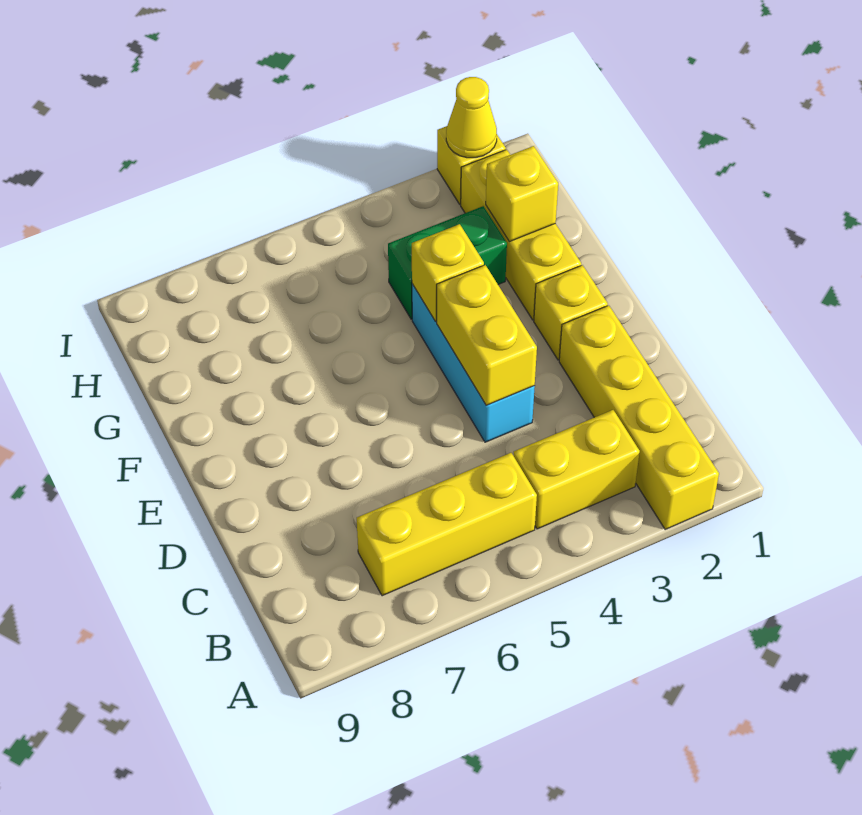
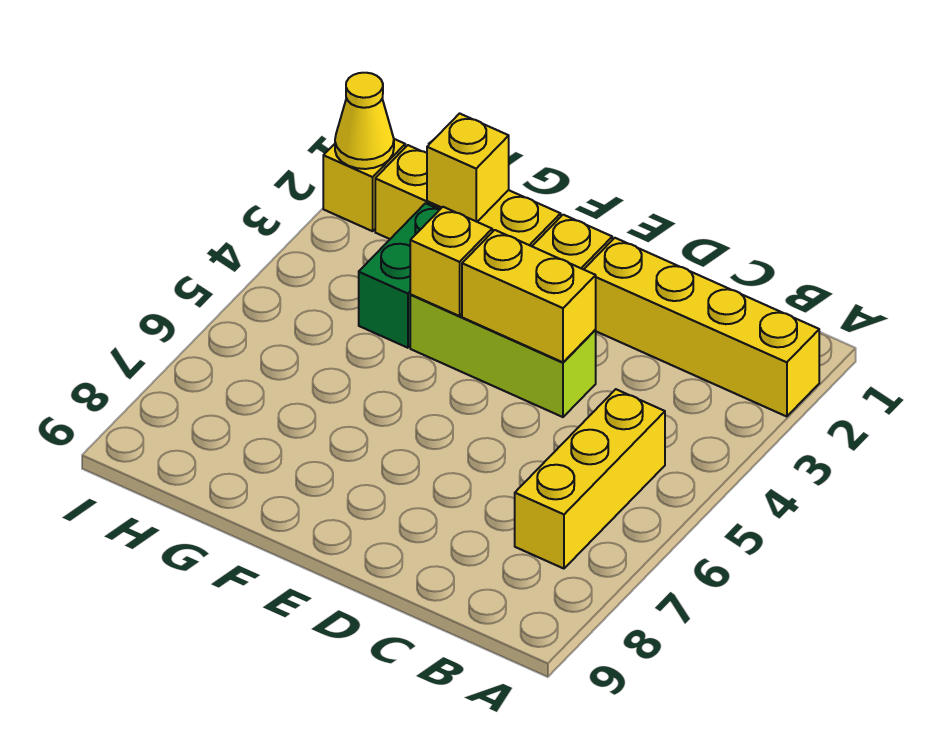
yellow 1x2 brick [514,410,640,529] -> none
cyan 1x3 brick [412,284,535,442] -> lime 1x3 brick [410,295,596,417]

